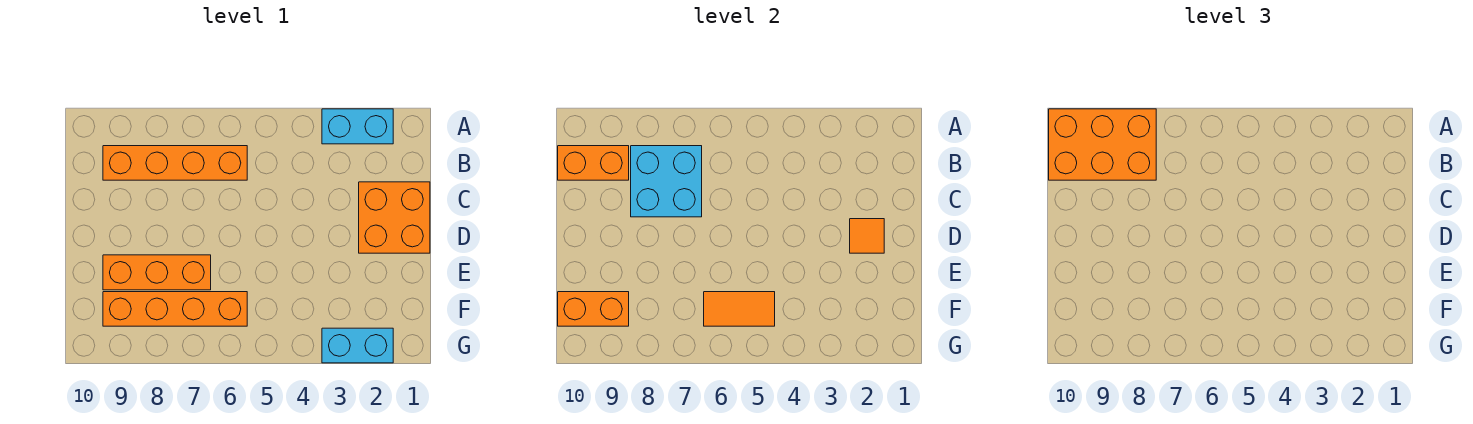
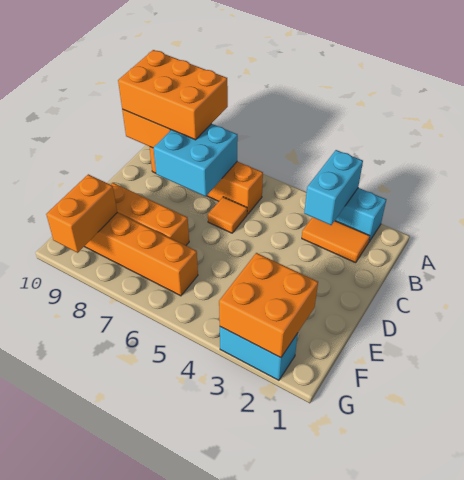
none -> cyan 1x2 brick [304,150,363,225]
orange 2x2 brick [359,182,430,253] -> orange 2x2 brick moved to [219,253,318,358]
orange 1x1 tile [850,219,884,253] -> orange 1x1 tile moved to [208,197,247,233]
orange 1x2 tile [704,292,775,326] -> orange 1x2 tile moved to [302,217,370,263]
orange 1x2 brick [558,292,629,326] -> orange 1x2 brick turned to [46,174,117,253]

